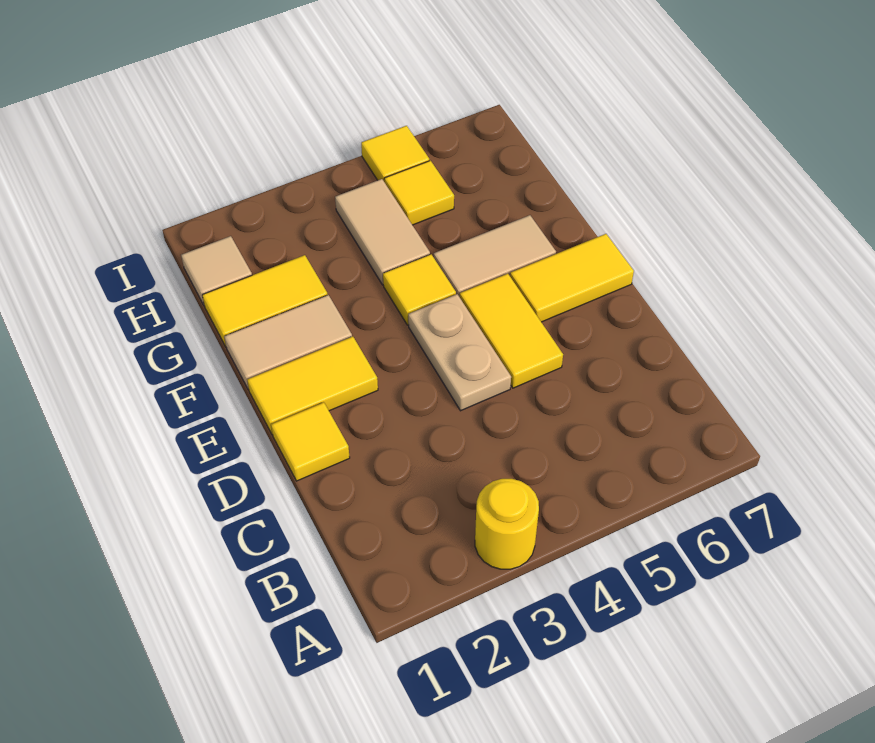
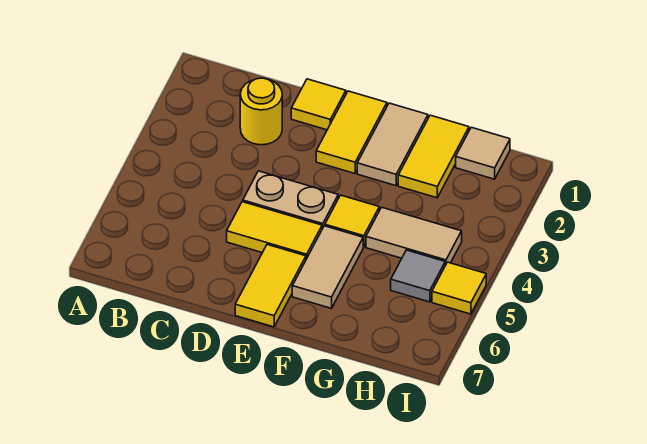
yellow 1x1 round brick [475,479,539,569] -> yellow 1x1 round brick moved to [240,78,282,145]
yellow 1x1 tile [384,161,454,225] -> grey 1x1 tile [391,250,445,302]

